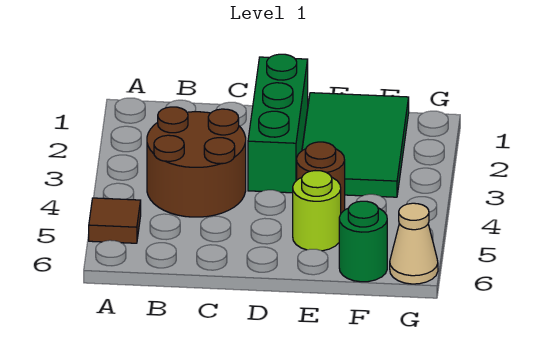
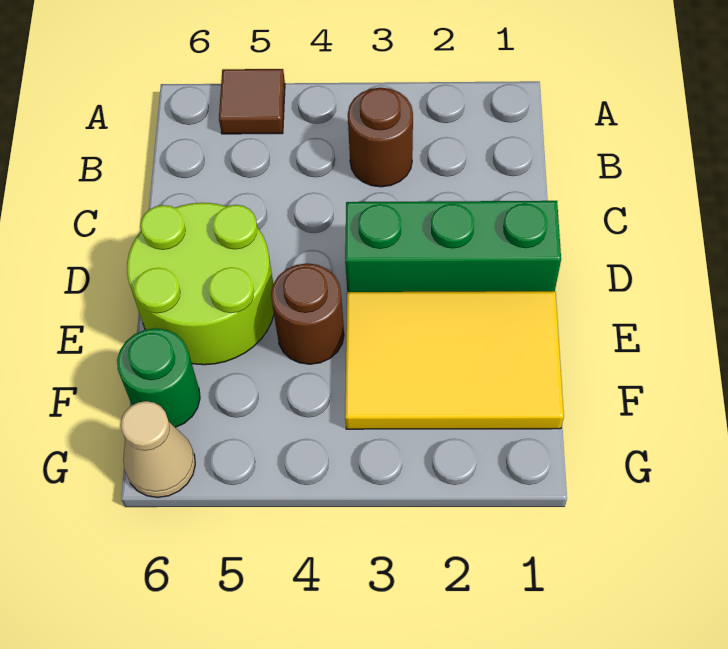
brown 2x2 round brick [147,107,246,217] -> brown 1x1 round brick [348,88,413,187]
green 2x3 tile [302,93,409,197] -> yellow 2x3 tile [345,291,564,429]
lime 1x1 round brick [293,171,341,251] -> lime 2x2 round brick [127,203,274,365]

